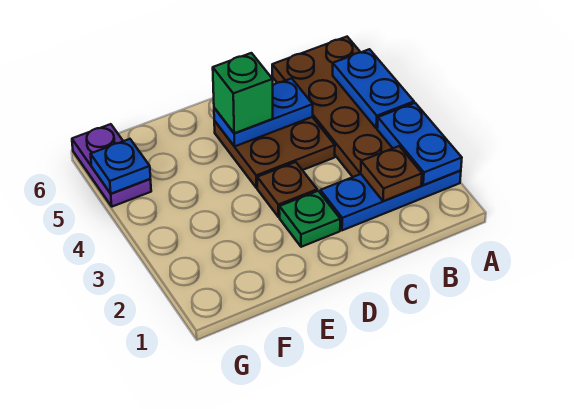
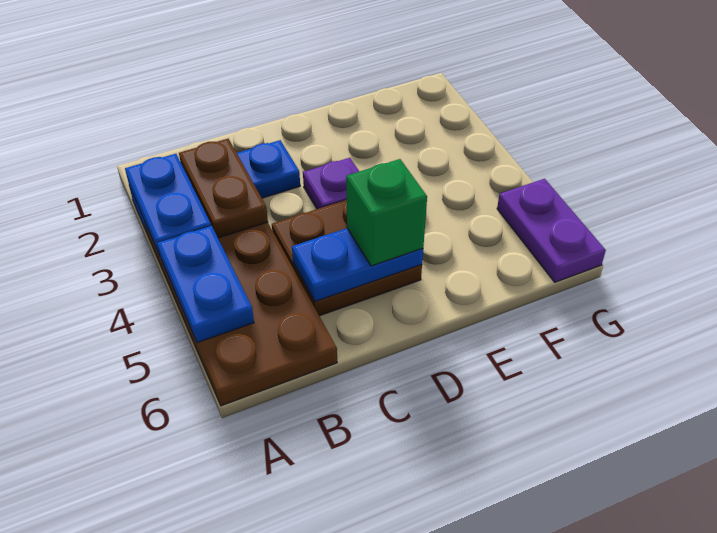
brown 1x1 plate [361,146,422,201] -> brown 1x2 plate [179,139,268,238]
green 1x1 plate [279,191,340,247] -> none
brown 1x1 plate [257,162,317,217] -> purple 1x1 plate [303,158,359,209]
blue 1x1 plate [91,139,150,194] -> none

